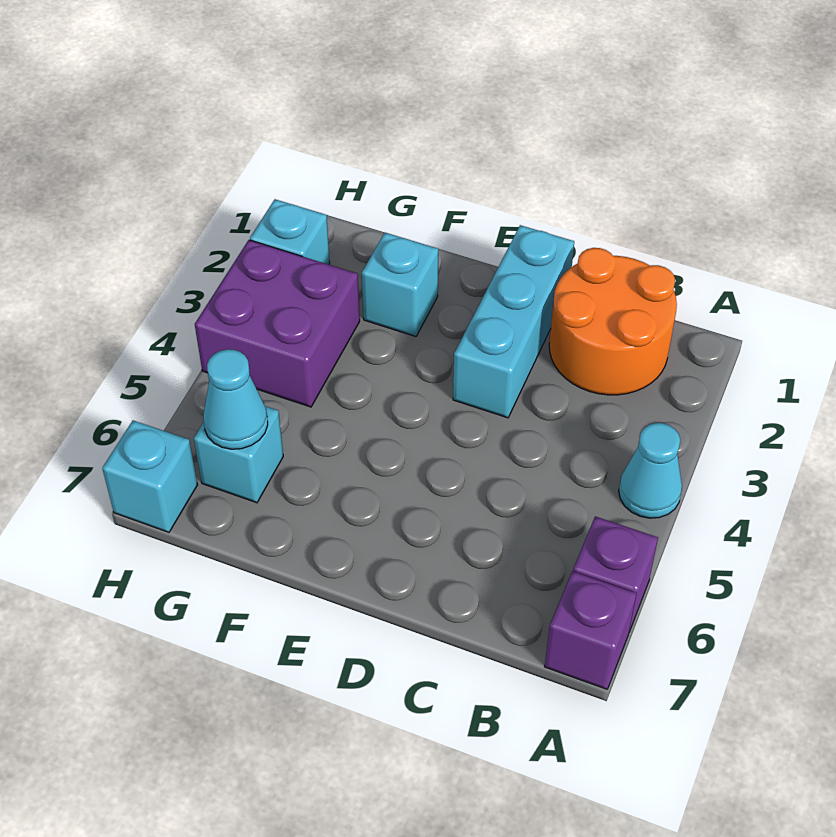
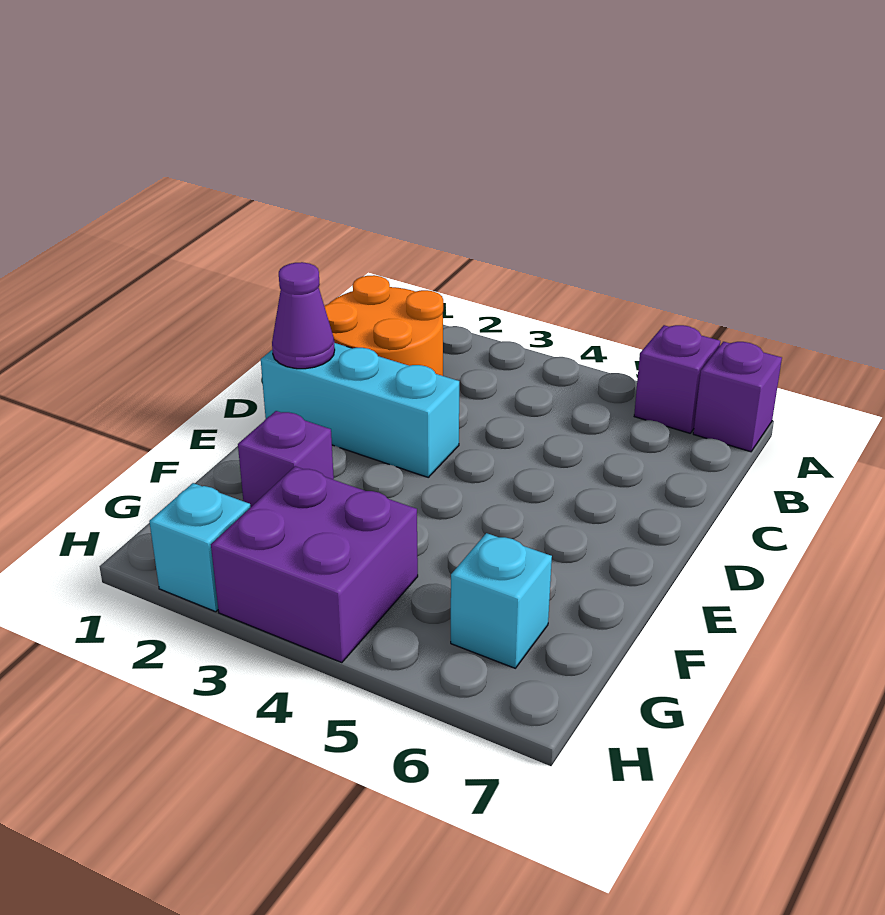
cyan 1x1 cone [619,423,682,518] -> none
none -> purple 1x1 cone [272,262,335,369]
cyan 1x1 brick [362,233,438,336] -> purple 1x1 brick [238,411,334,507]
cyan 1x1 cone [203,349,268,449] -> none
cyan 1x1 brick [102,420,198,532] -> none

